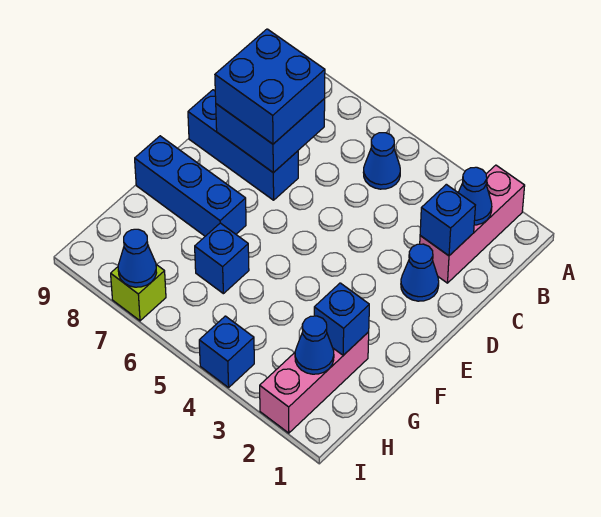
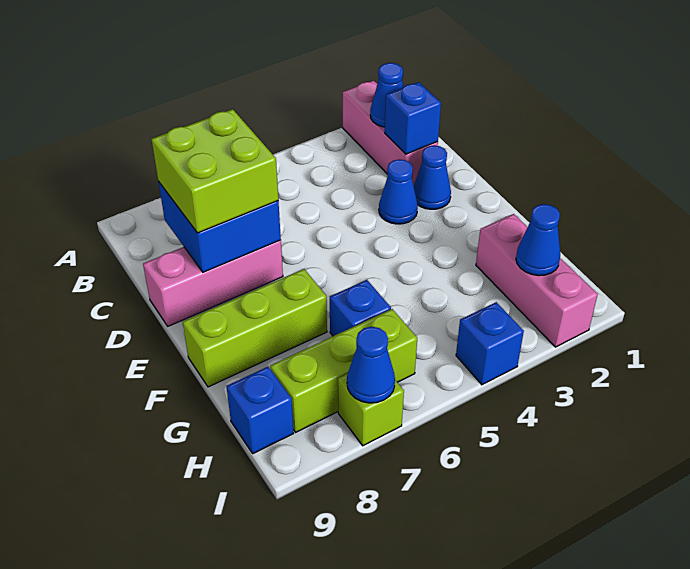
blue 1x1 cone [363,133,400,189] -> blue 1x1 cone moved to [379,159,418,224]
blue 2x2 brick [215,29,325,144] -> lime 2x2 brick [151,109,278,233]
blue 1x3 brick [188,90,298,200] -> pink 1x3 brick [143,240,283,326]
blue 1x3 brick [135,136,246,236] -> lime 1x3 brick [183,269,327,387]
blue 1x1 brick [314,283,369,355] -> blue 1x1 brick moved to [226,367,293,453]
none -> lime 1x3 brick [270,309,417,432]

